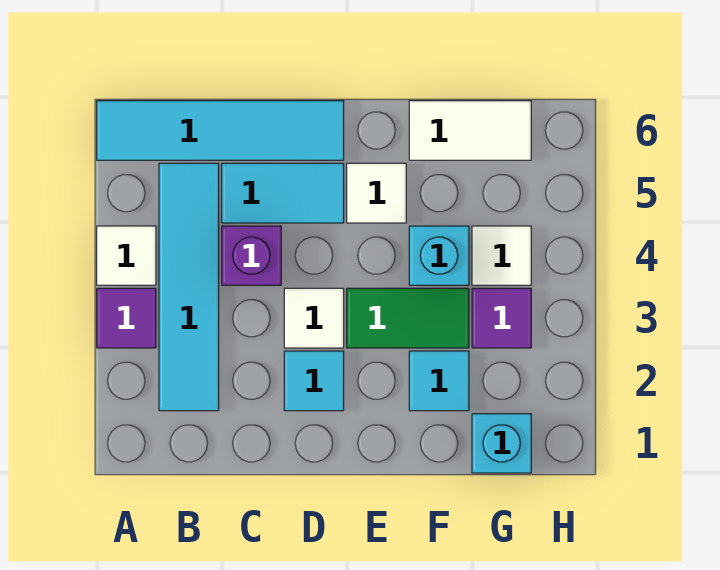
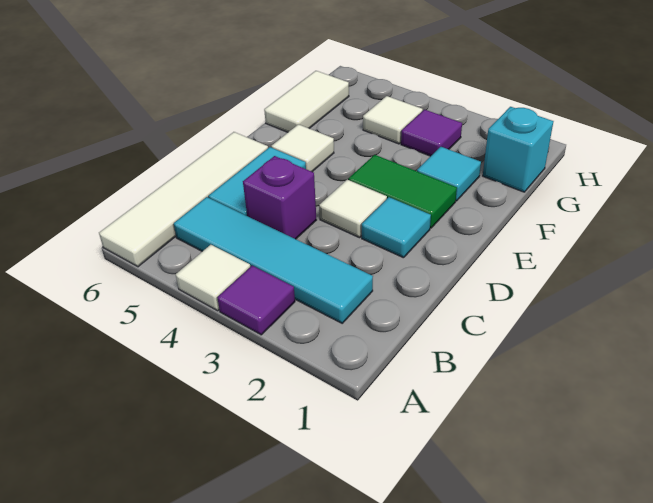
cyan 1x4 tile [97,101,344,160] -> white 1x4 tile [99,132,268,267]
green 1x2 tile [347,288,469,348] -> green 1x2 tile turned to [349,155,457,228]
cyan 1x1 brick [409,226,469,285] -> none

